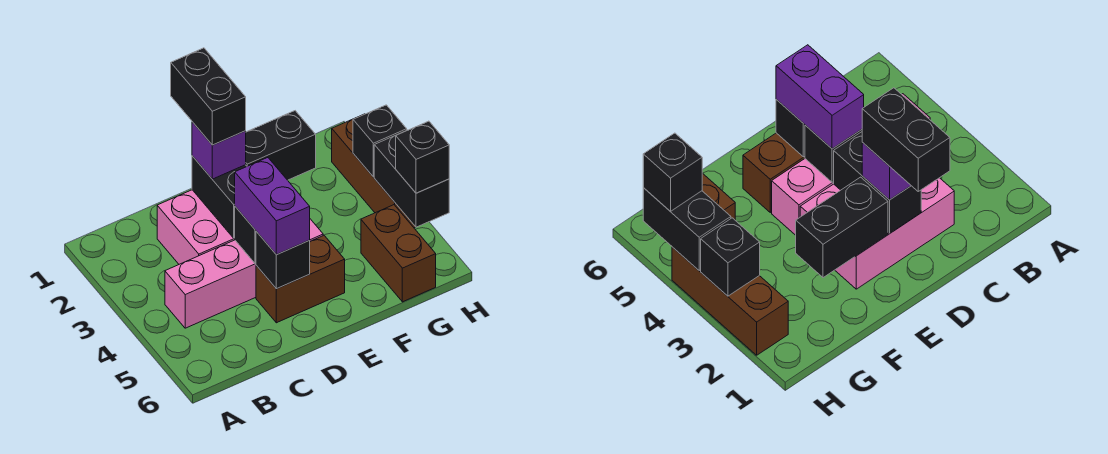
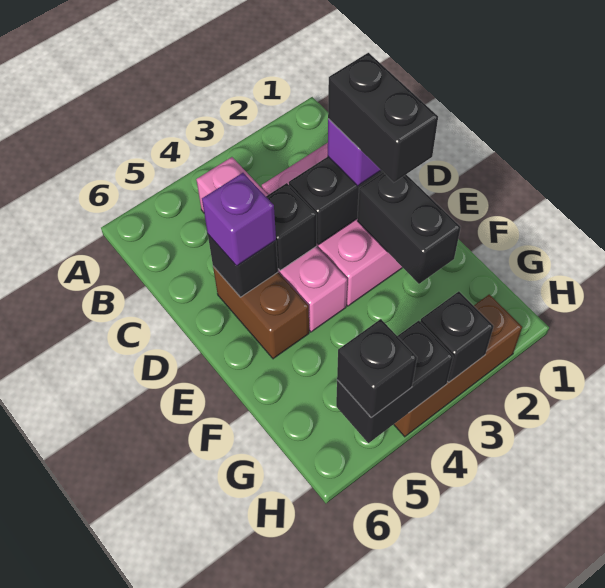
black 1x2 brick [171,48,246,145] -> black 1x2 brick turned to [328,53,438,182]
purple 1x2 brick [235,158,310,255] -> purple 1x1 brick [202,173,276,266]
brown 1x2 brick [361,205,436,302] -> none

